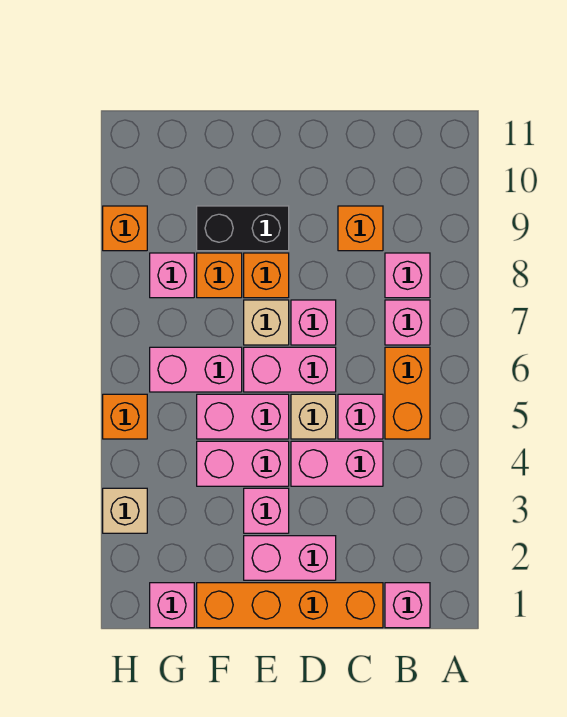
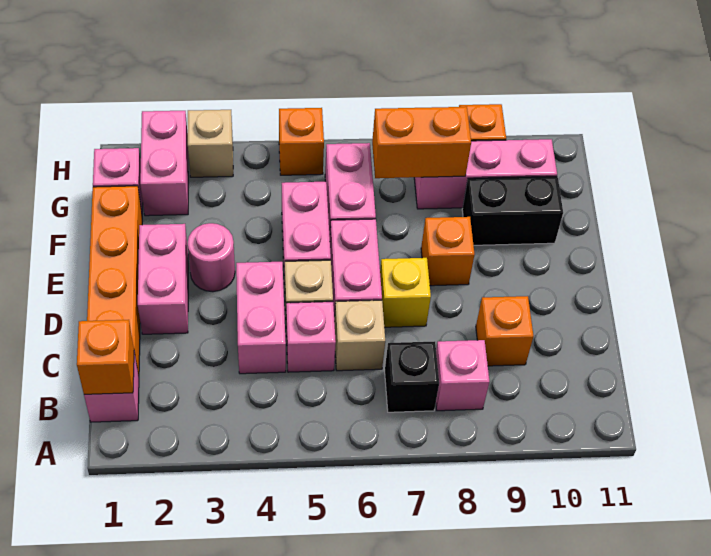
orange 1x2 brick [385,347,430,439] -> orange 1x2 brick moved to [372,107,471,178]
pink 1x1 brick [385,300,430,345] -> black 1x1 brick [385,341,439,412]
pink 1x1 brick [291,300,336,345] -> yellow 1x1 brick [380,258,431,327]
pink 1x1 brick [244,488,289,533] -> pink 1x1 round brick [188,223,235,292]
pink 1x2 brick [197,441,289,486] -> pink 1x2 brick moved to [140,111,188,216]
tan 1x1 brick [244,300,289,345] -> tan 1x1 brick moved to [334,300,385,371]
black 1x2 brick [197,206,289,251] -> black 1x2 brick turned to [462,176,563,245]
orange 1x1 brick [197,253,242,298] -> orange 1x1 brick moved to [77,320,134,394]
pink 1x1 brick [150,253,194,298] -> pink 1x3 brick [414,139,557,209]

